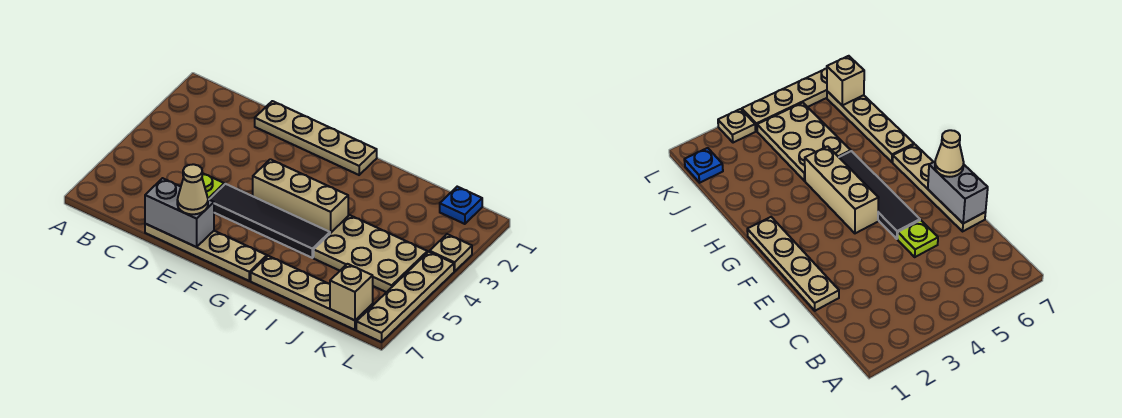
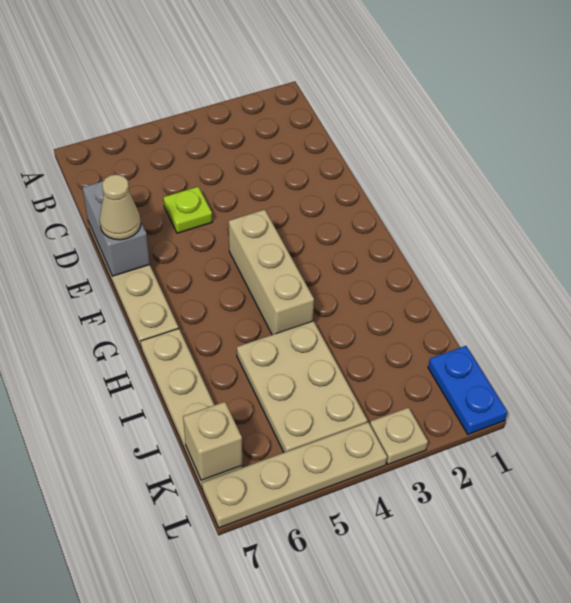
tan 1x4 plate [255,101,377,175] -> none
black 1x4 tile [209,184,330,258] -> none
blue 1x1 plate [440,187,482,224] -> blue 1x2 plate [428,346,507,434]

